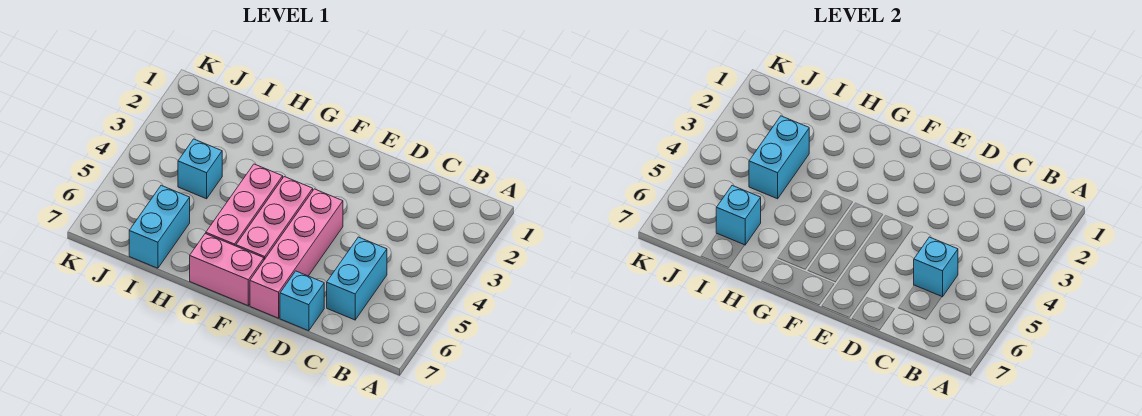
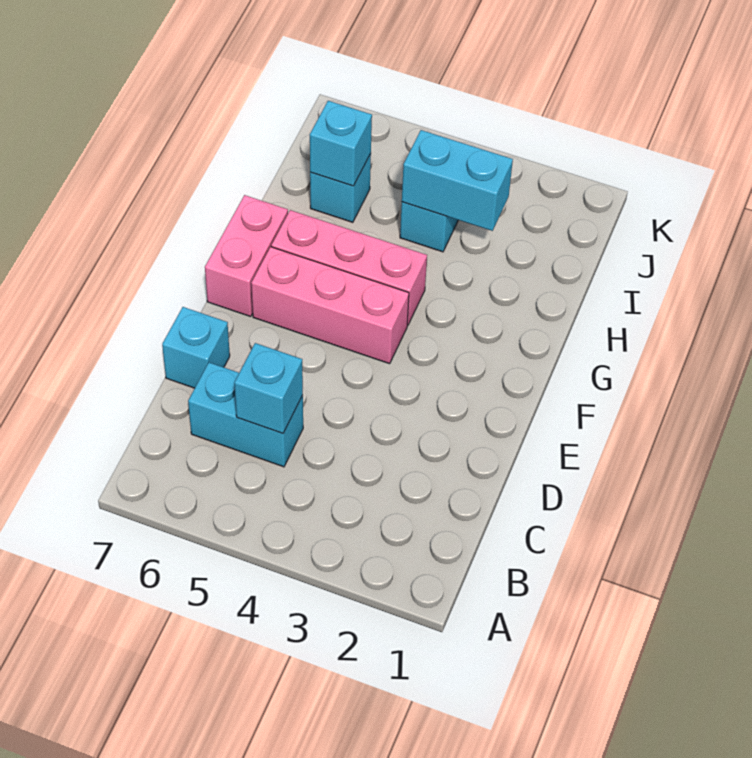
pink 1x4 brick [250,189,343,318] -> none
cyan 1x2 brick [129,185,190,268] -> cyan 1x1 brick [310,153,371,222]

